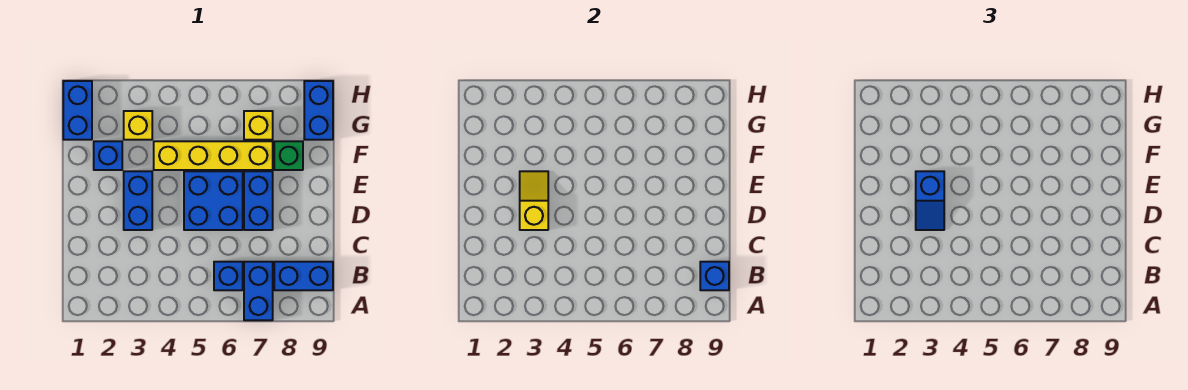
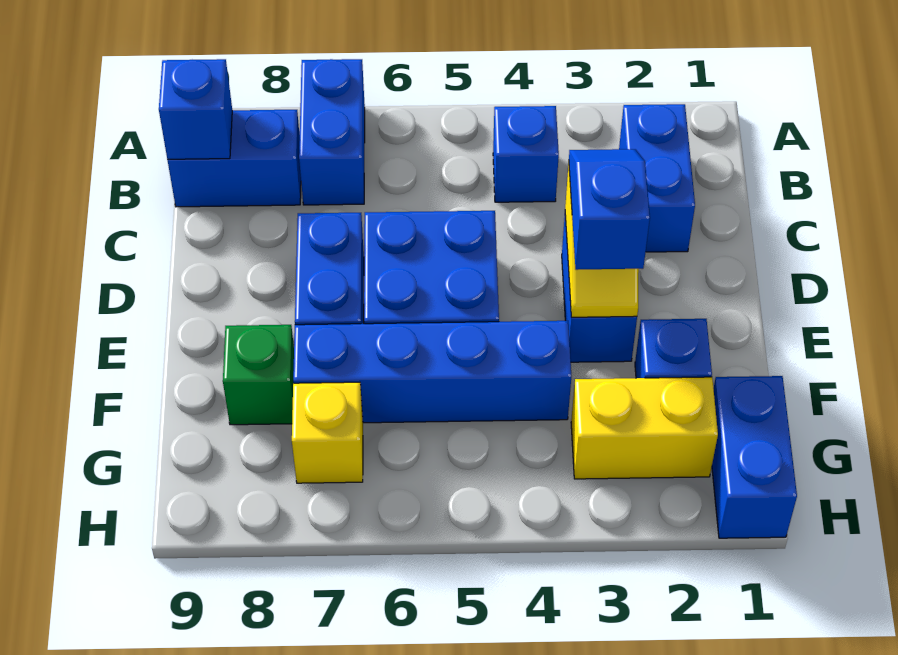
blue 1x1 brick [214,262,243,290] -> blue 1x1 brick moved to [493,106,559,202]
yellow 1x4 brick [154,141,273,170] -> blue 1x4 brick [293,321,571,423]
yellow 1x1 brick [124,111,152,140] -> yellow 1x2 brick [571,377,718,479]
blue 1x2 brick [304,81,333,140] -> blue 1x2 brick moved to [619,104,695,252]

